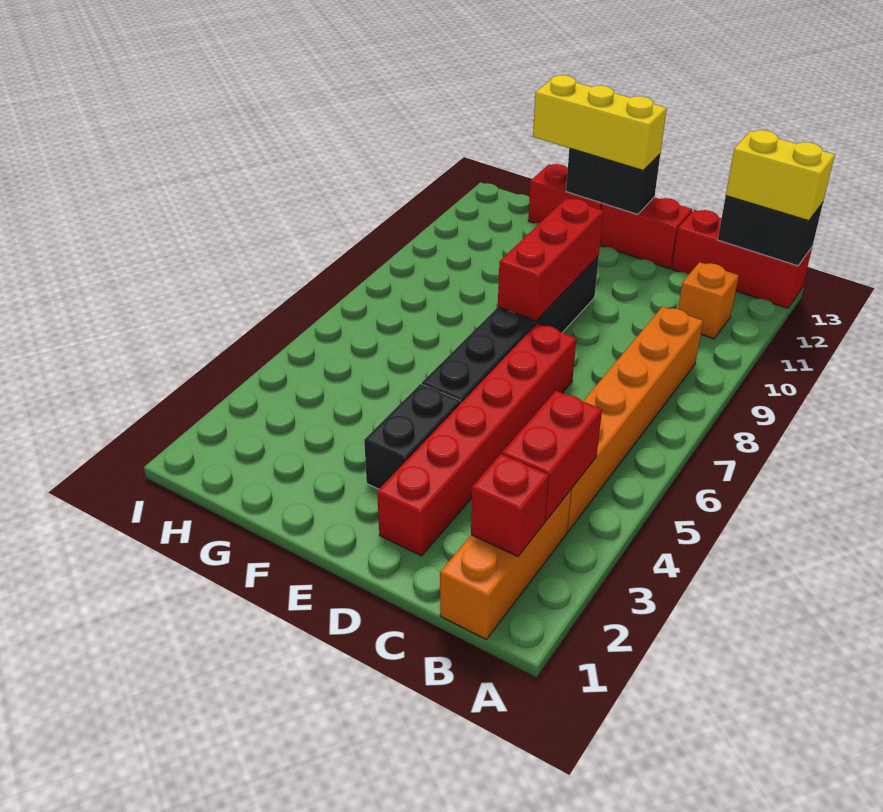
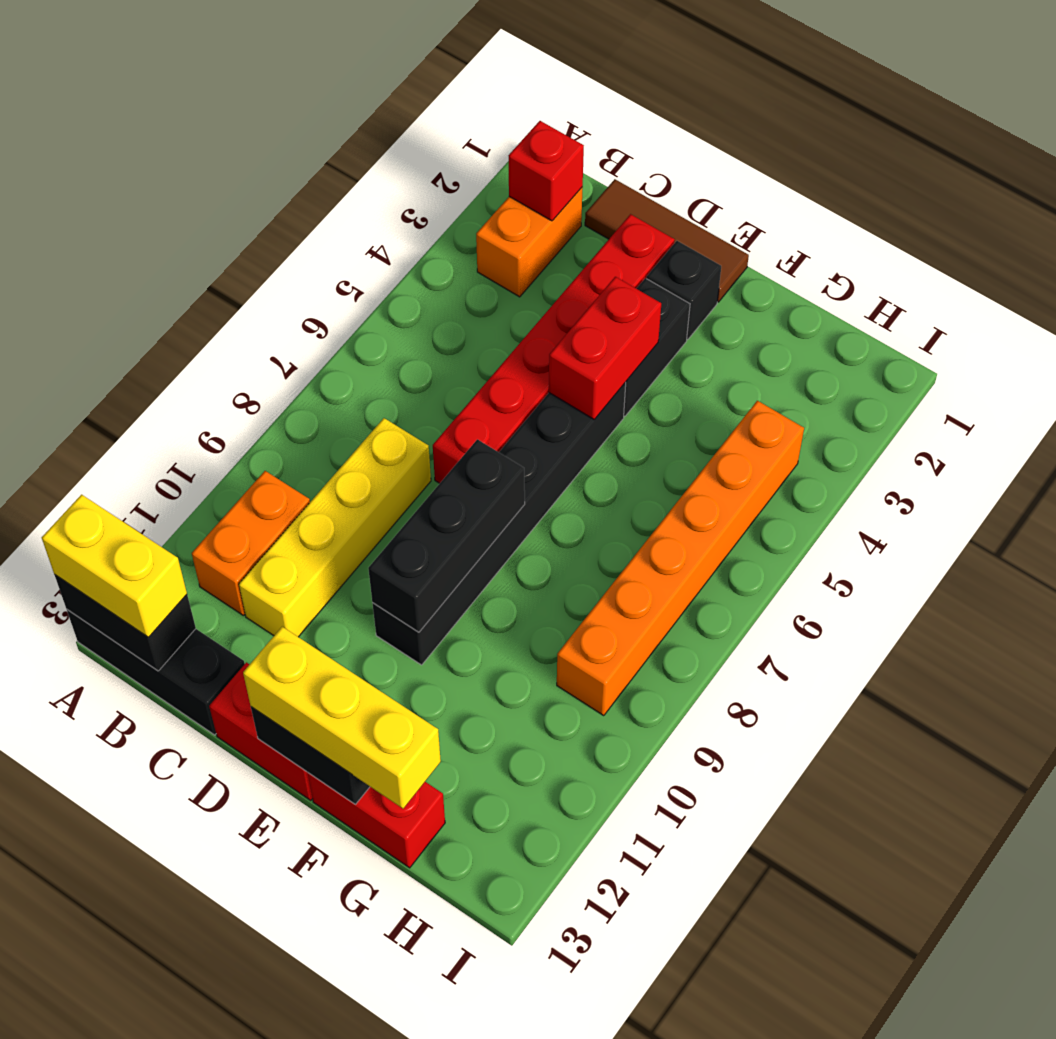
red 1x3 brick [672,210,812,308] -> black 1x3 brick [67,610,245,735]
orange 1x3 brick [440,490,571,639] -> orange 1x2 brick [476,187,583,297]
red 1x2 brick [502,391,602,521] -> red 1x2 brick moved to [549,277,661,420]
orange 1x6 brick [567,307,703,532] -> orange 1x6 brick moved to [557,401,804,716]
orange 1x1 brick [678,262,739,339] -> orange 1x2 brick [192,471,310,616]
none -> brown 1x3 tile [585,179,749,302]
none -> yellow 1x4 brick [239,418,431,637]
none -> black 1x1 brick [647,241,721,339]
red 1x3 brick [498,199,603,321] -> black 1x3 brick [368,439,525,632]

